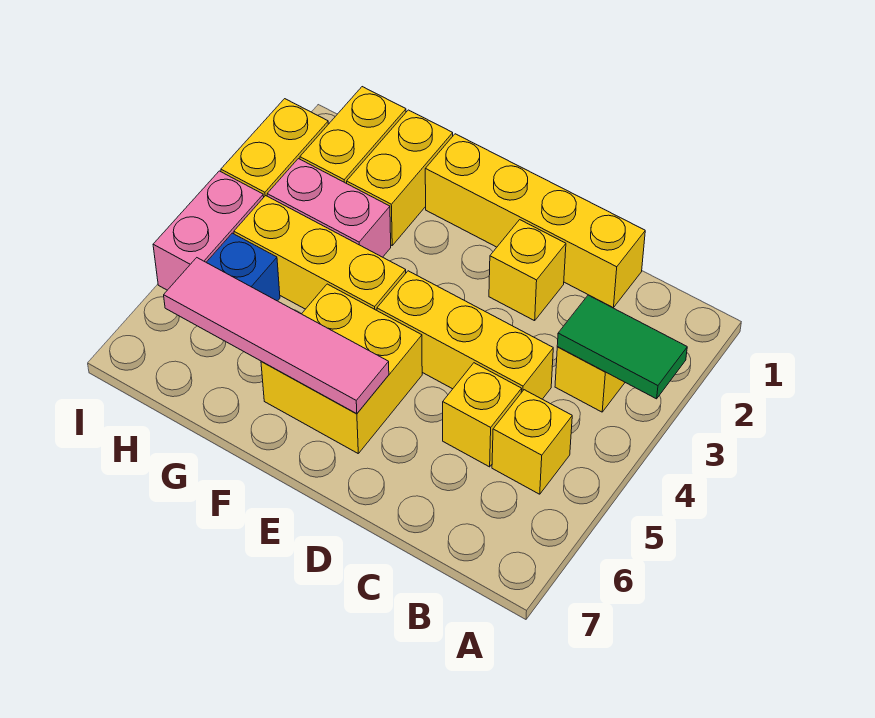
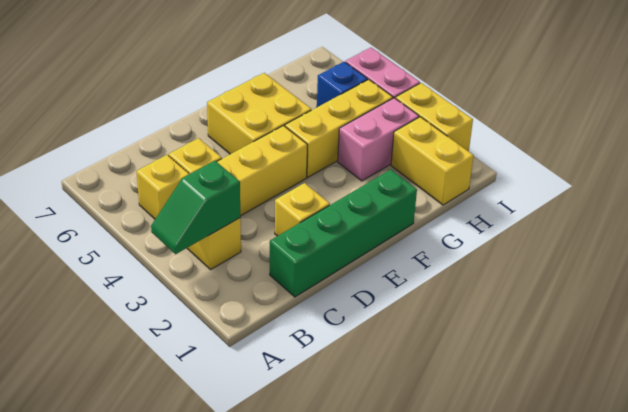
green 1x2 tile [557,295,687,399] -> green 1x2 slope [151,161,240,254]
yellow 1x4 brick [425,134,645,308] -> green 1x4 brick [270,170,417,297]
pink 1x4 tile [164,258,389,414] -> none
yellow 1x2 brick [347,110,453,245] -> none

